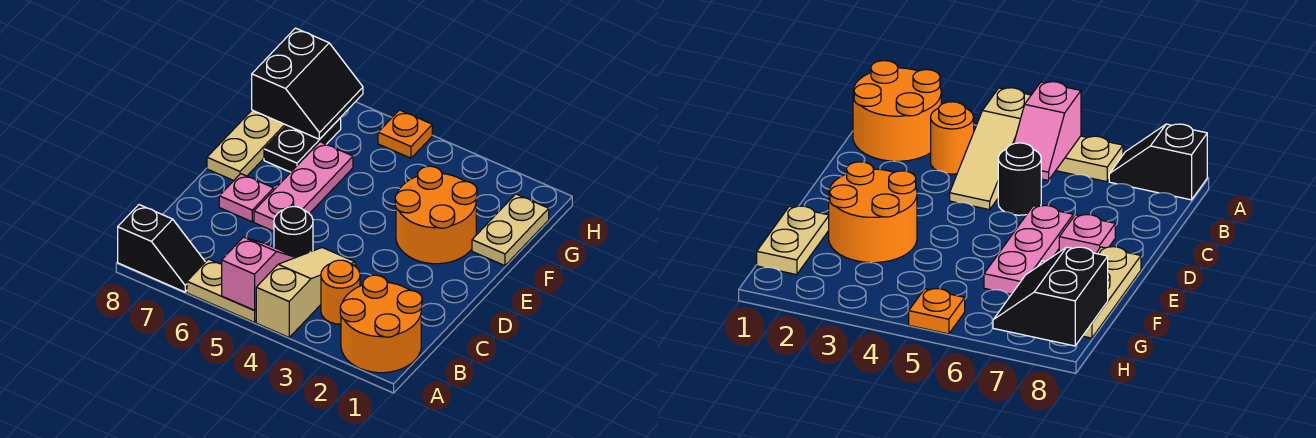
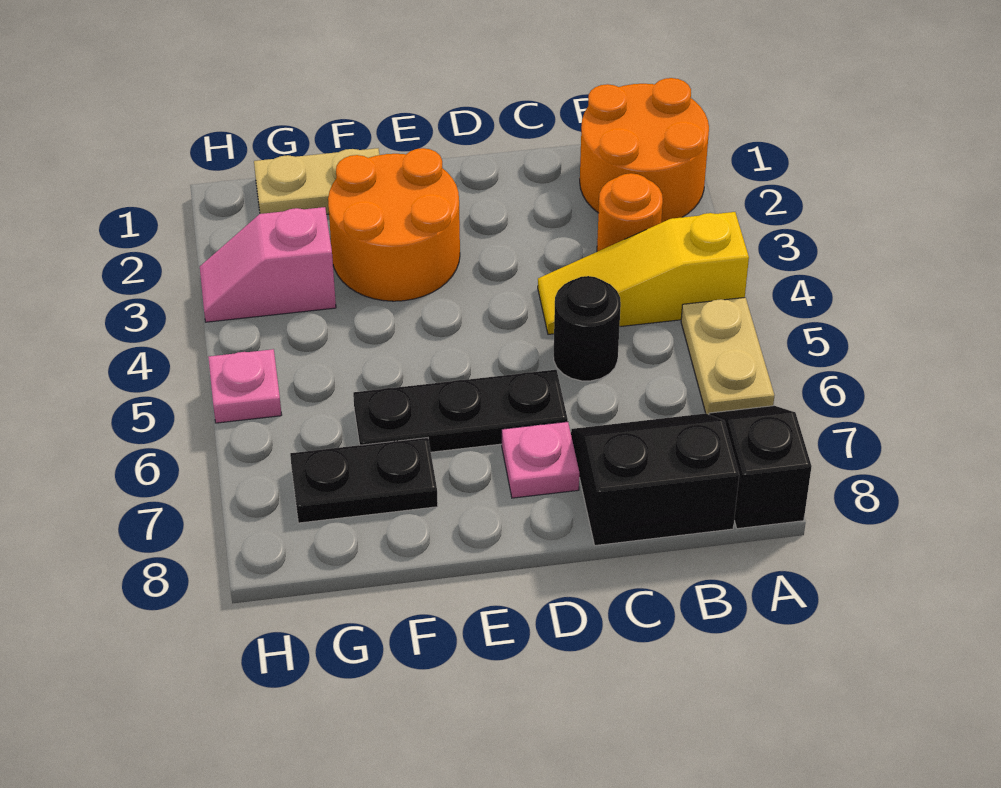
tan 1x3 slope [256,248,355,337] -> yellow 1x3 slope [538,212,749,334]
pink 1x2 slope [222,237,296,310] -> pink 1x2 slope moved to [200,207,336,322]
pink 1x3 plate [254,142,353,231] -> black 1x3 plate [353,370,568,452]
tan 1x3 plate [207,110,286,181] -> none
black 2x2 slope [252,28,363,139] -> black 2x2 slope moved to [571,413,739,546]
orange 1x1 plate [378,110,432,158] -> pink 1x1 plate [208,349,282,423]

